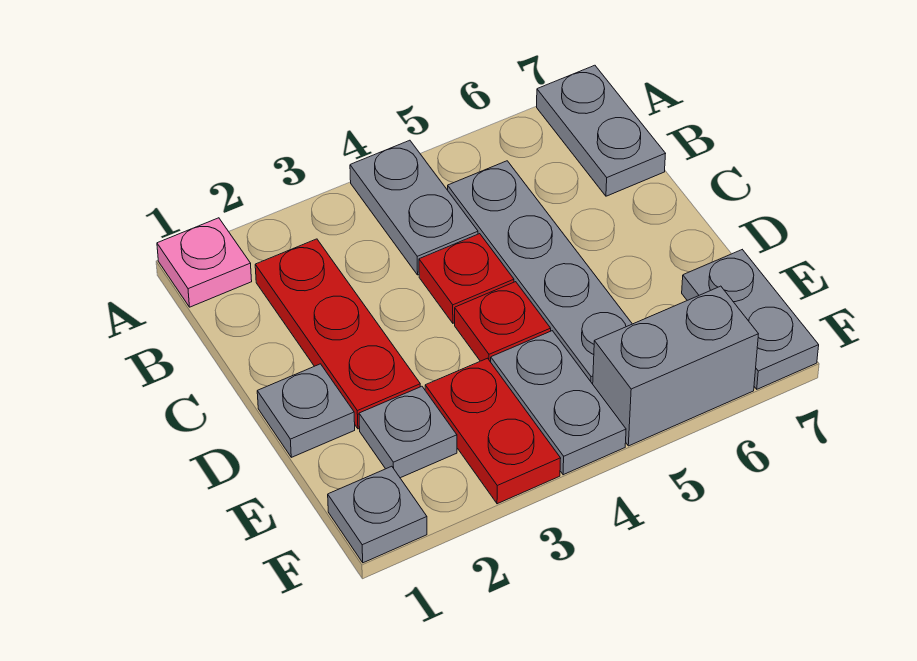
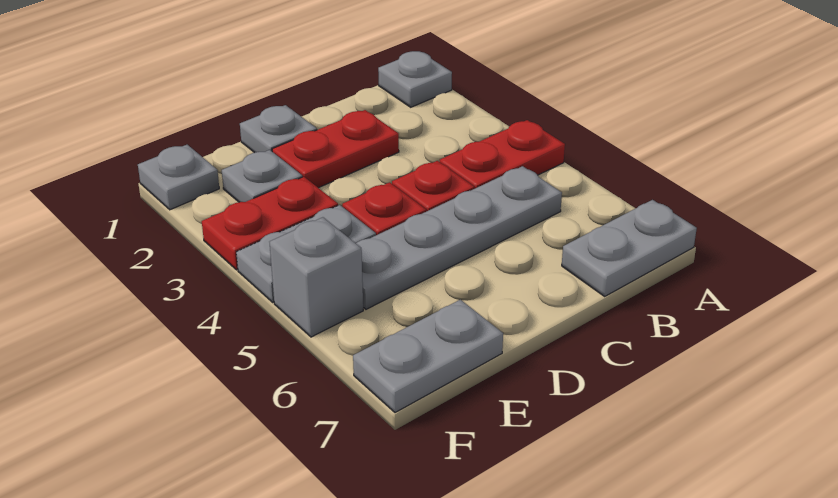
pink 1x1 plate [157,218,252,307] -> grey 1x1 plate [378,51,452,107]
grey 1x2 plate [350,140,478,275] -> red 1x2 plate [440,120,565,189]
red 1x3 plate [255,239,420,429] -> red 1x2 plate [272,110,399,188]
grey 1x2 brick [593,286,758,446] -> grey 1x1 brick [270,217,363,337]

